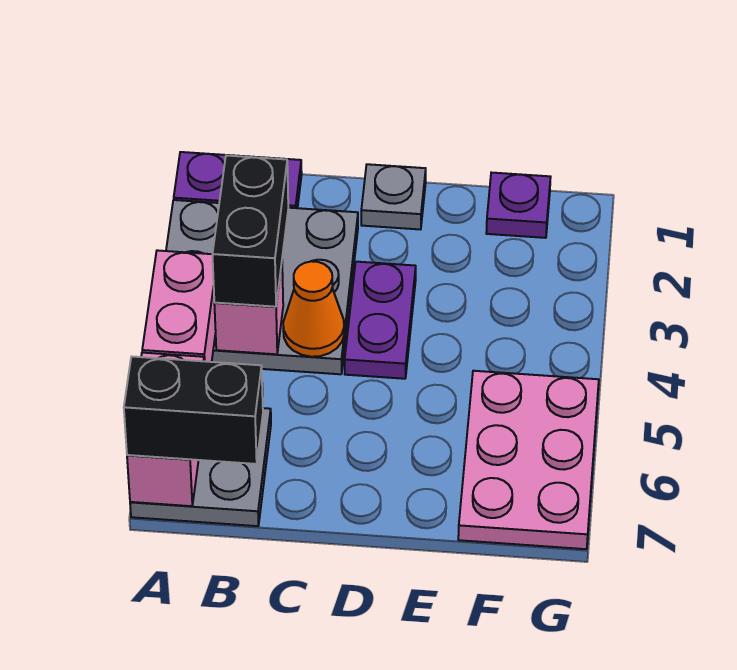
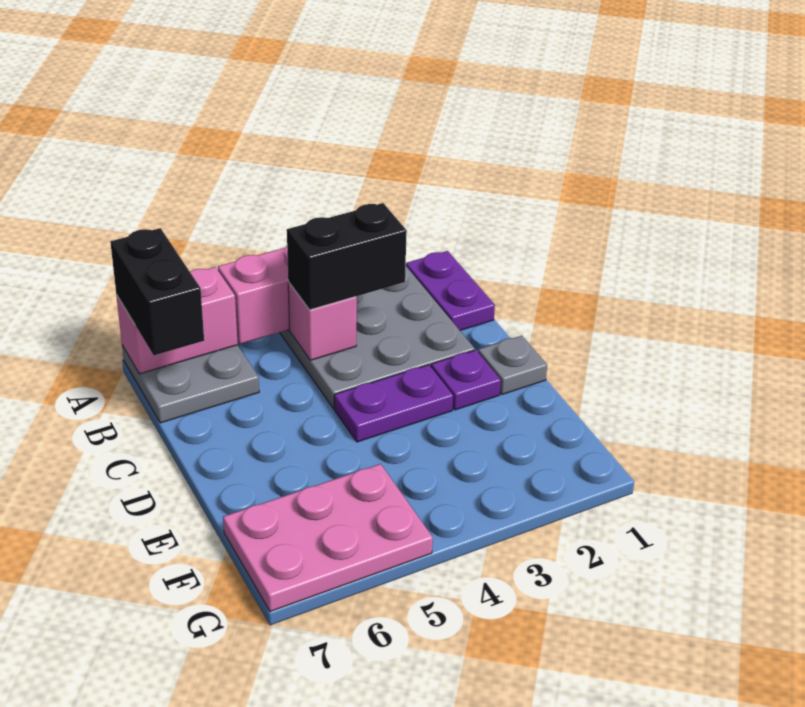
orange 1x1 cone [283,261,344,357] -> none
purple 1x1 plate [486,173,551,238] -> purple 1x1 plate moved to [431,350,501,410]

